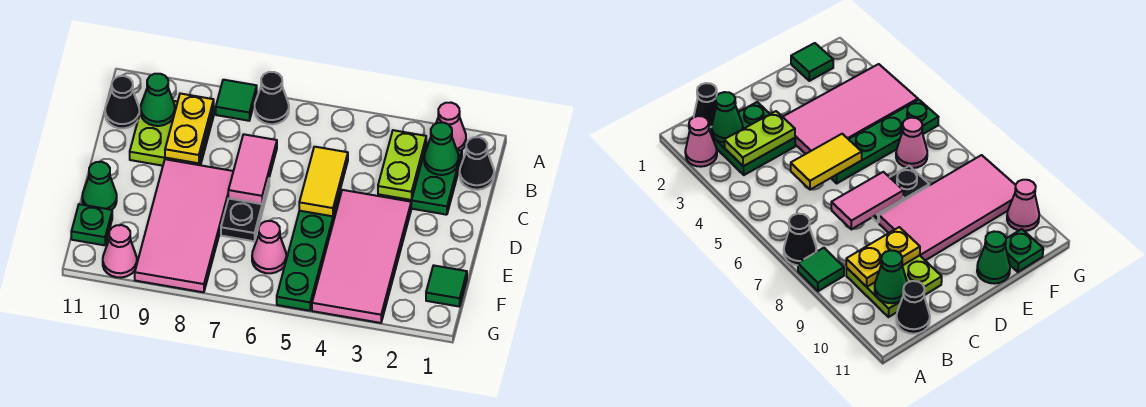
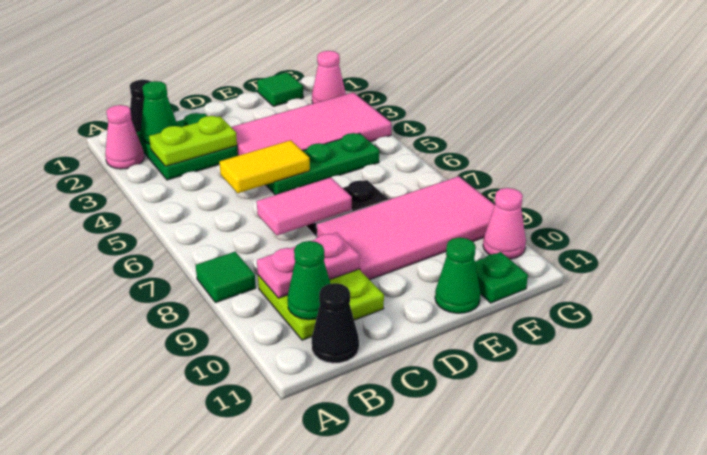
black 1x1 cone [255,72,289,124] -> none
yellow 1x2 plate [165,94,214,163] -> pink 1x2 plate [257,232,359,298]
green 1x4 plate [277,192,340,311] -> green 1x3 plate [266,133,379,195]
pink 1x1 cone [252,221,286,273] -> pink 1x1 cone moved to [312,51,346,104]

